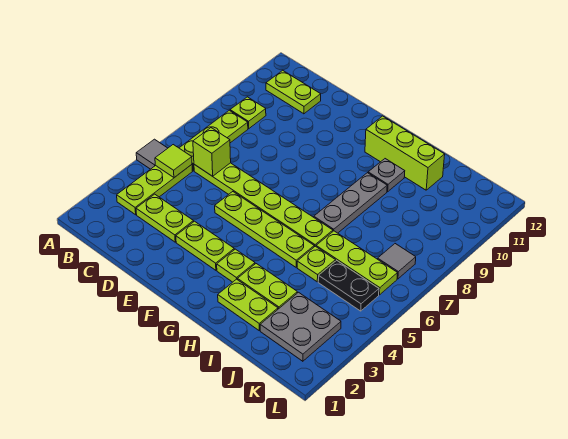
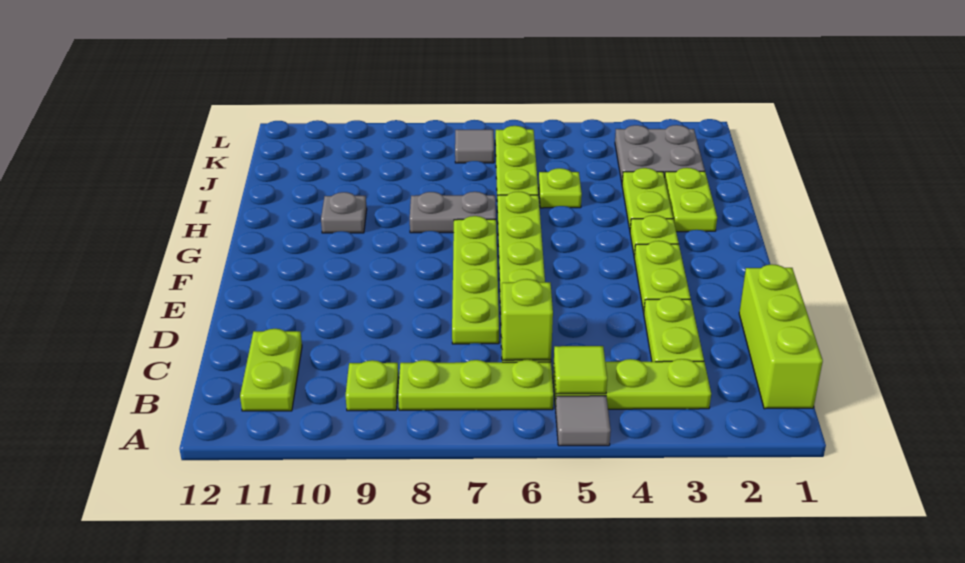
lime 1x4 plate [215,192,314,267] -> lime 1x4 plate moved to [452,216,499,344]
lime 1x3 brick [365,116,445,190] -> lime 1x3 brick moved to [739,265,823,409]
grey 1x3 plate [314,173,387,233] -> grey 1x2 plate [410,192,496,233]
black 1x2 plate [318,260,379,311] -> none

